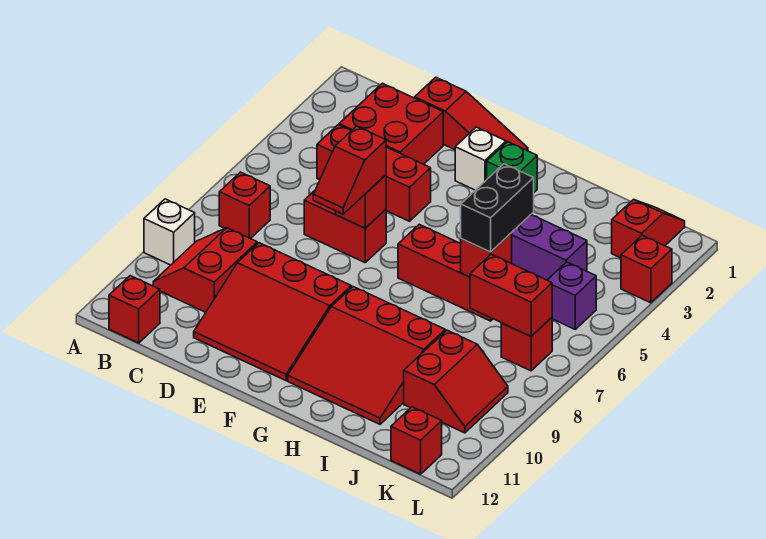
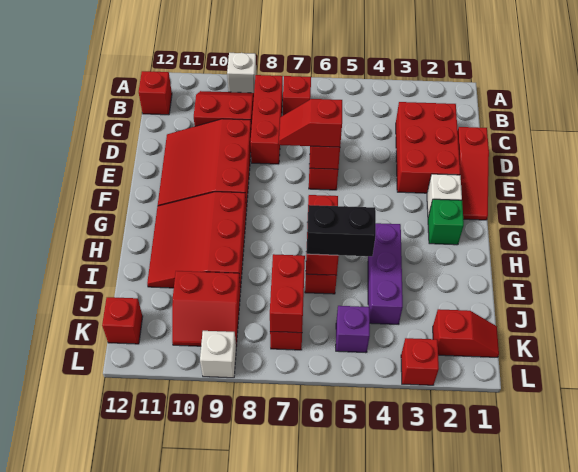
red 2x2 brick [339,83,443,164] -> red 2x3 brick [396,102,460,193]
red 1x3 brick [317,125,431,221] -> red 1x3 brick moved to [251,75,283,164]
none -> white 1x1 brick [200,331,236,378]

